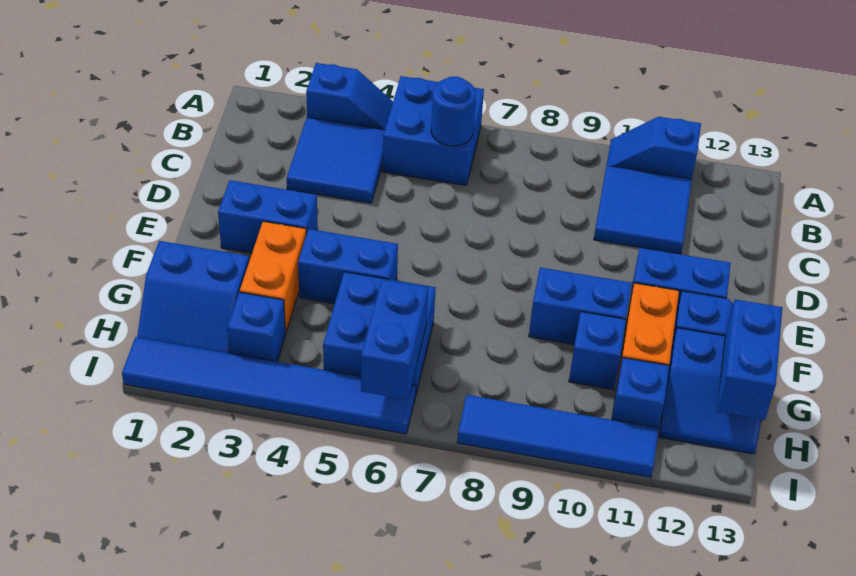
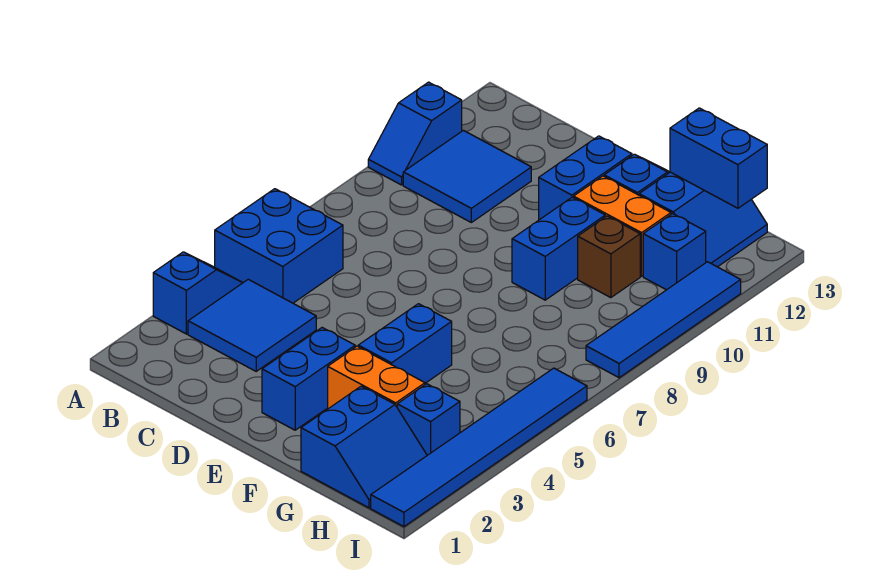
blue 1x1 round brick [431,76,476,146] -> none
blue 2x2 brick [323,272,436,393] -> none
blue 1x1 brick [569,312,626,390] -> brown 1x1 brick [578,216,640,298]
blue 1x2 brick [361,279,428,400] -> none

